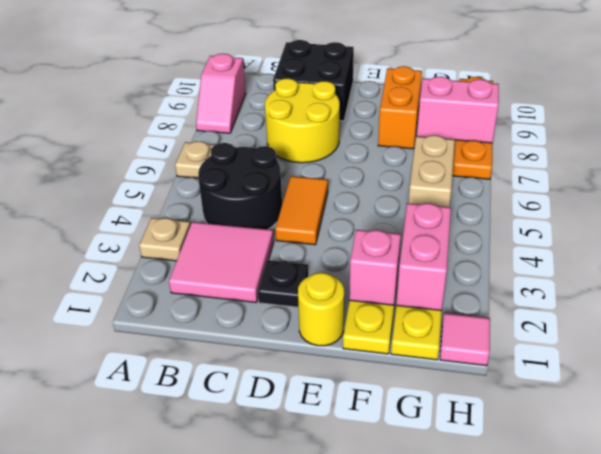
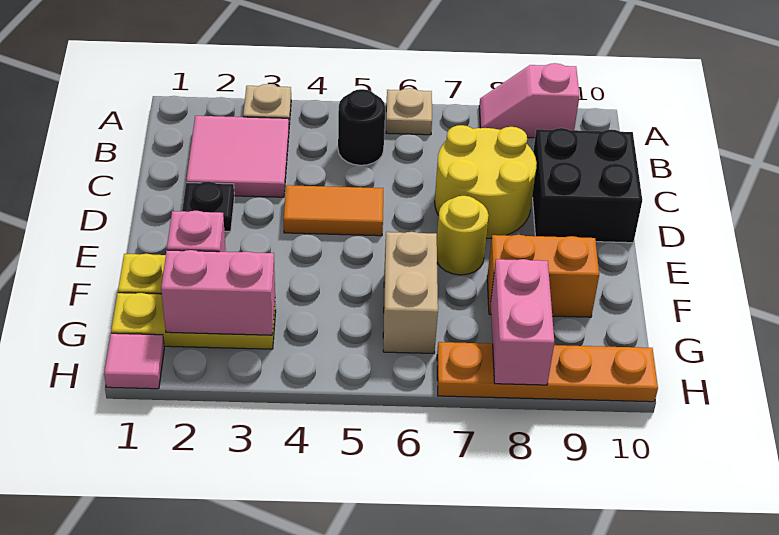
black 2x2 round brick [198,143,282,229] -> black 1x1 round brick [338,89,385,165]
yellow 1x1 round brick [298,273,344,346] -> yellow 1x1 round brick moved to [437,196,489,275]
tan 1x2 brick [408,135,455,207] -> tan 1x2 brick turned to [383,232,438,353]

